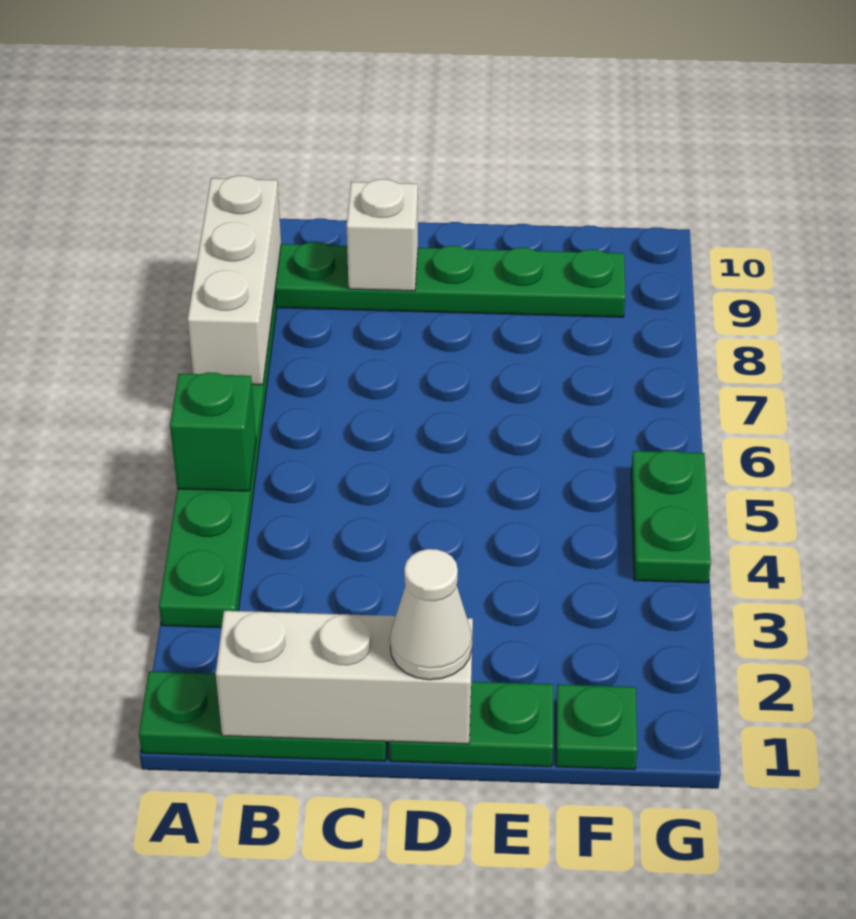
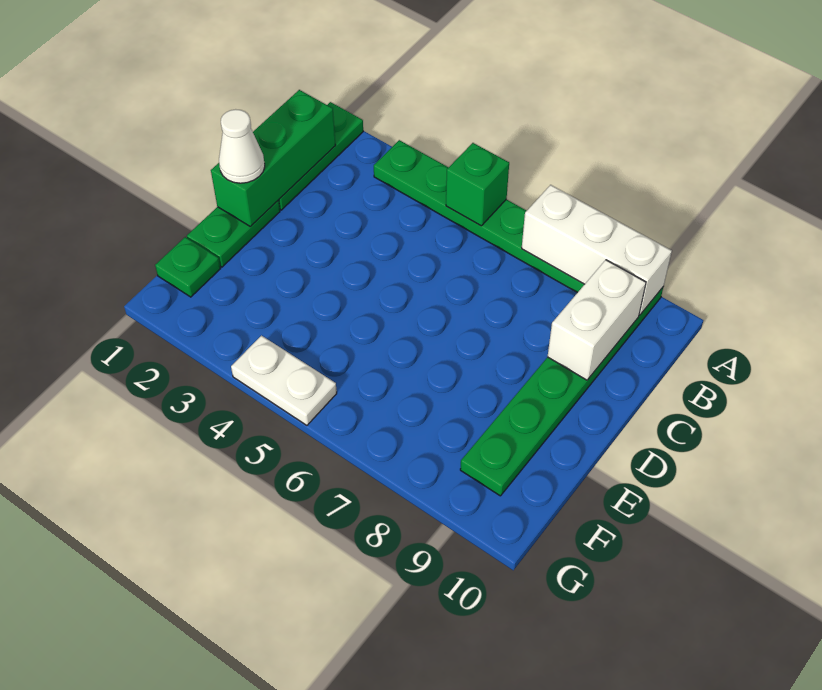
white 1x3 brick [216,611,473,744] -> green 1x3 brick [211,90,336,227]
white 1x1 brick [347,179,418,291] -> white 1x2 brick [548,260,646,380]
green 1x2 plate [631,451,711,583] -> white 1x2 plate [231,336,337,425]

